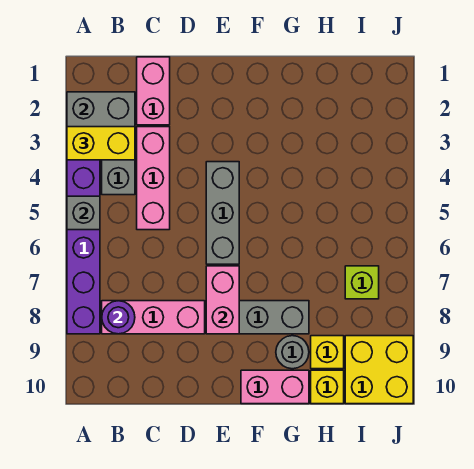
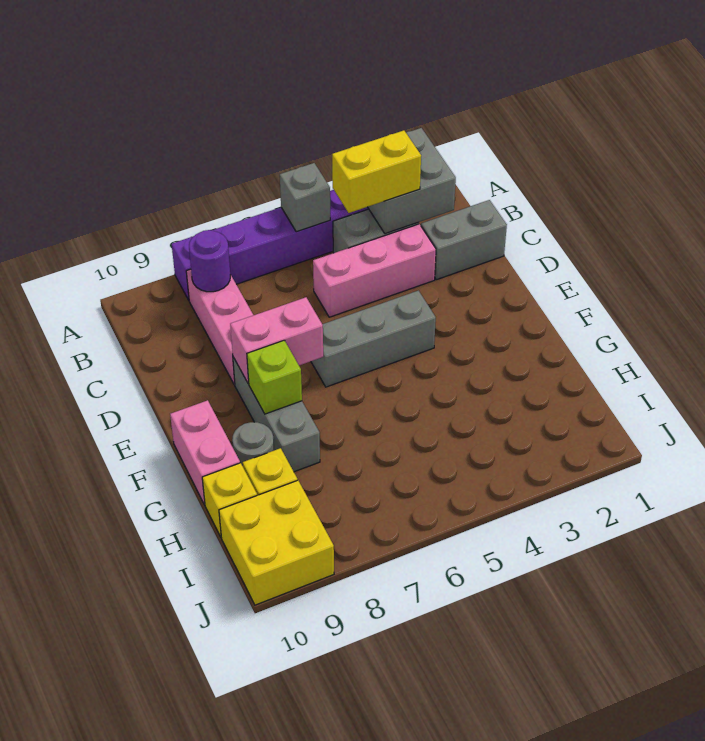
yellow 1x2 brick [67,127,135,160] -> yellow 1x2 brick turned to [332,130,421,213]
pink 1x2 brick [137,57,170,125] -> grey 1x2 brick [421,200,507,280]
lime 1x1 brick [345,266,379,299] -> lime 1x1 brick moved to [247,340,302,414]

